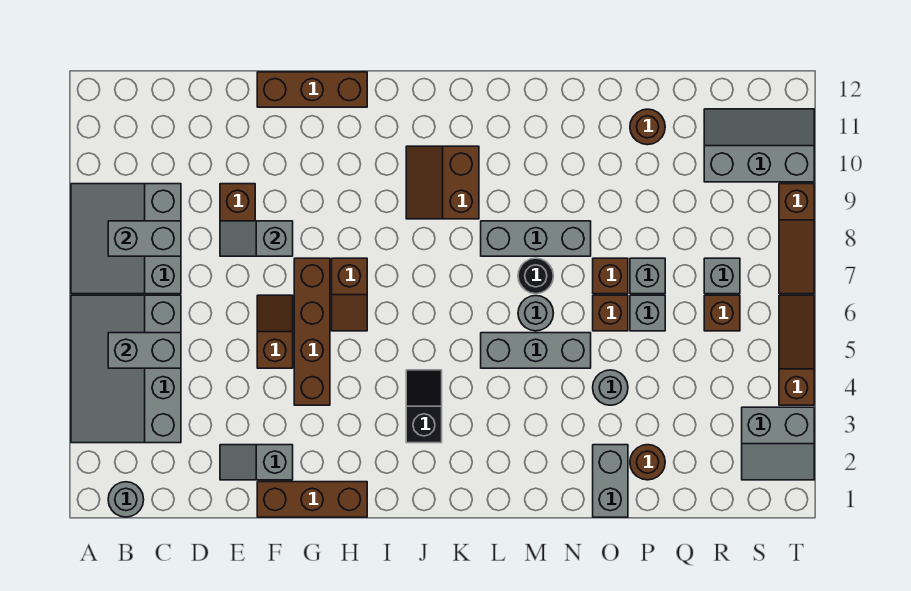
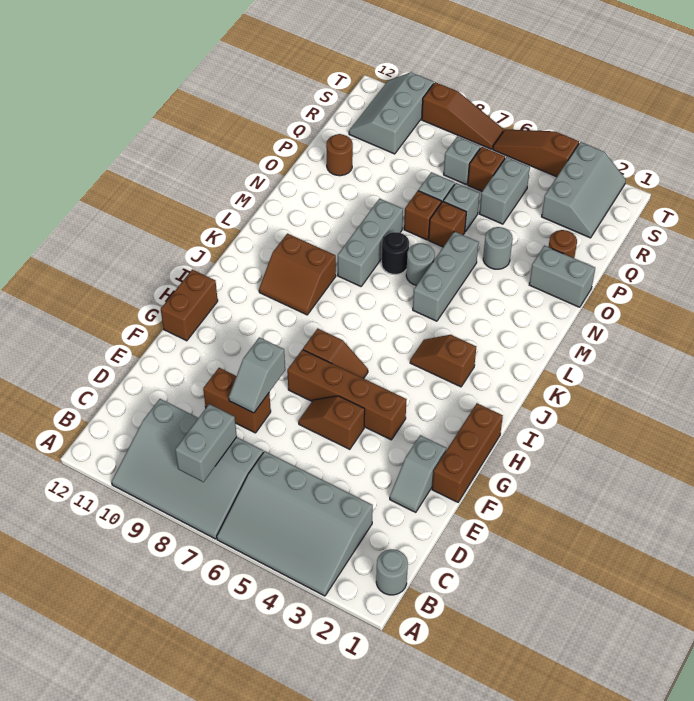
grey 3x3 slope [71,184,181,294] -> grey 3x4 slope [111,399,263,539]
grey 1x2 brick [108,333,181,368] -> grey 1x2 brick moved to [479,157,530,224]
brown 1x3 brick [257,72,367,107] -> brown 1x2 brick [161,270,218,341]
black 1x2 slope [406,370,442,443] -> brown 1x2 slope [410,335,476,387]
grey 2x2 slope [742,407,814,480] -> grey 2x3 slope [542,142,626,238]

